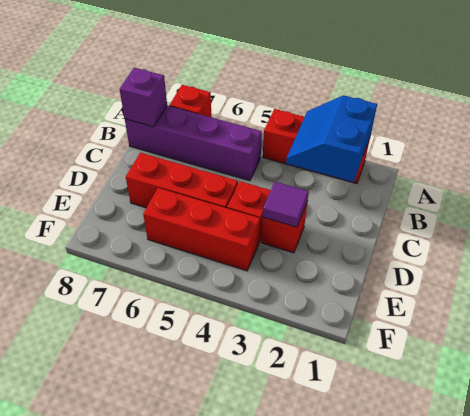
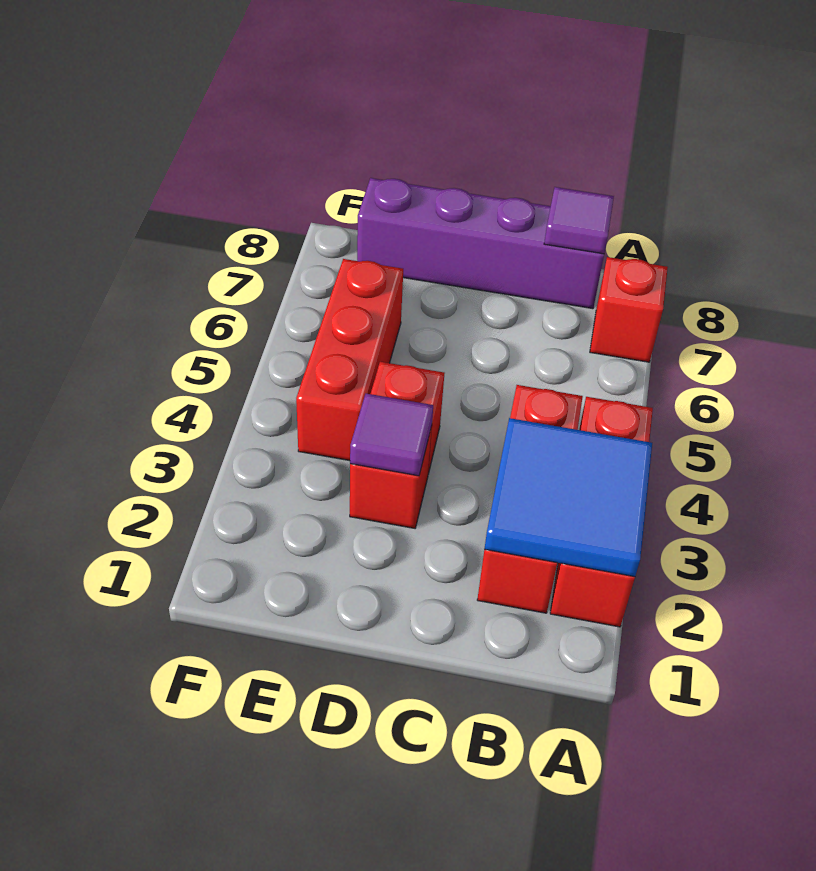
blue 2x2 slope [286,95,377,182] -> blue 2x2 tile [485,418,652,577]
purple 1x4 brick [125,106,262,181] -> purple 1x4 brick turned to [357,178,604,309]
purple 1x1 brick [120,68,167,127] -> purple 1x1 tile [544,187,614,254]
red 1x3 brick [126,153,238,208] -> red 1x3 brick moved to [477,385,583,613]

